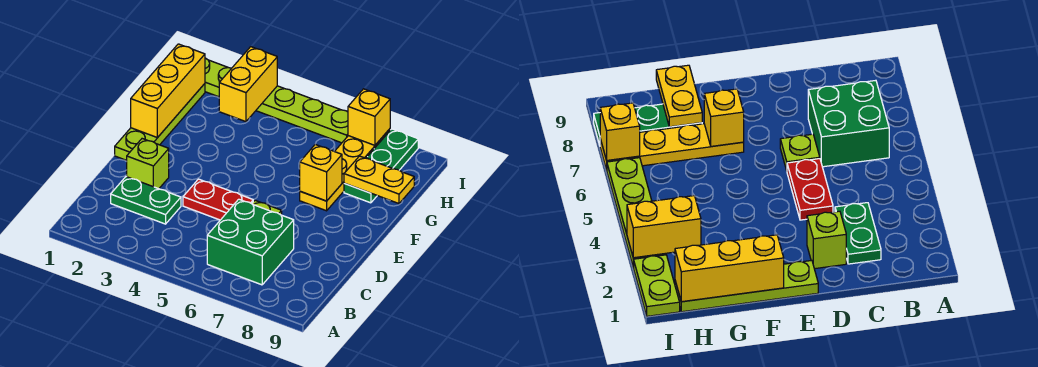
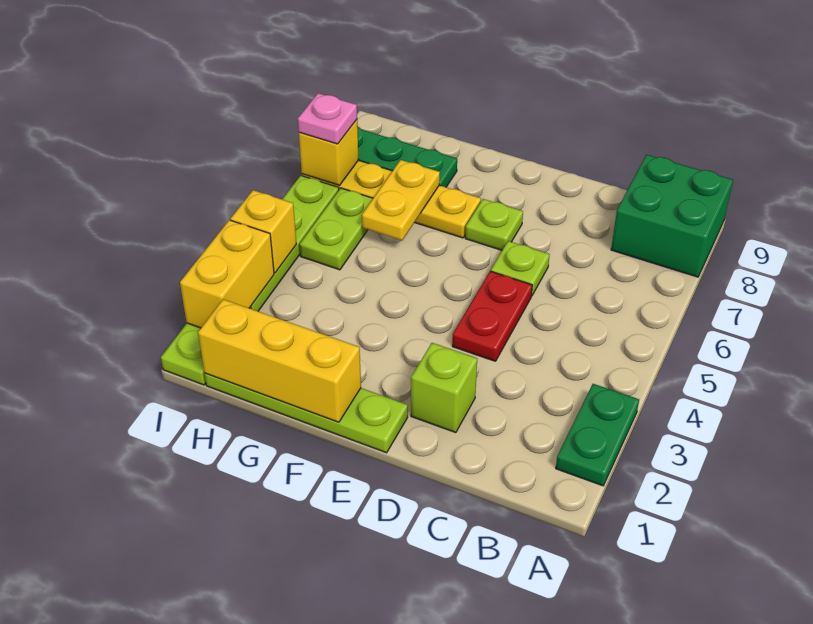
green 2x2 brick [207,199,294,285] -> green 2x2 brick moved to [611,155,733,277]
green 1x2 plate [111,177,181,224] -> green 1x2 plate moved to [556,384,639,486]
none -> lime 1x1 plate [465,199,523,250]
yellow 1x1 brick [300,144,342,201] -> yellow 1x1 brick moved to [230,190,296,273]
yellow 1x2 plate [344,156,414,204] -> yellow 1x2 plate moved to [362,160,440,240]
yellow 1x2 brick [219,47,277,122] -> yellow 1x2 brick turned to [180,220,274,328]
none -> lime 1x2 plate [300,188,373,270]
none -> pink 1x1 plate [298,93,357,144]

